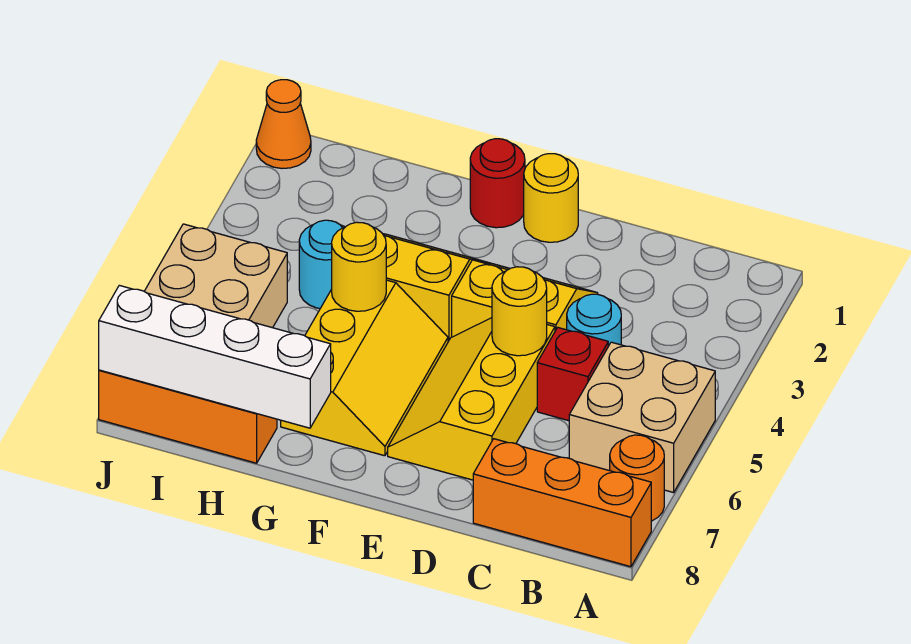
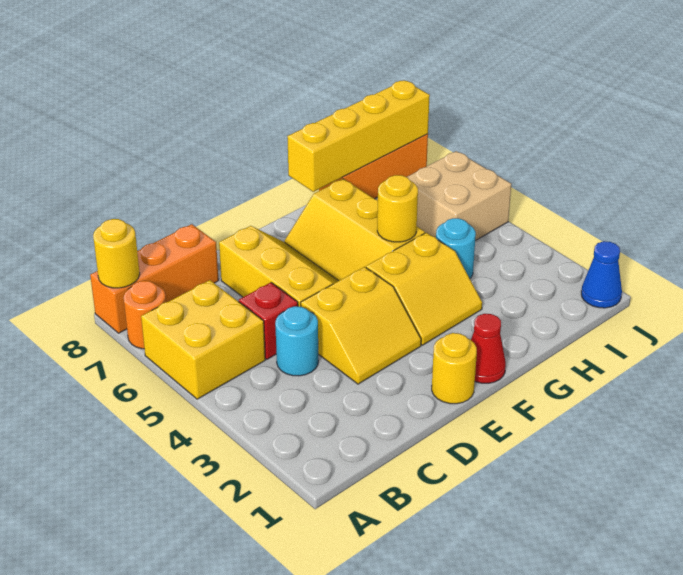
tan 2x2 brick [569,342,715,493] -> yellow 2x2 brick [141,280,265,399]
yellow 1x1 round brick [492,267,547,356] -> yellow 1x1 round brick moved to [93,219,140,288]
red 1x1 round brick [470,139,525,228] -> red 1x1 cone [471,314,506,383]
white 1x4 brick [99,285,331,428] -> yellow 1x4 brick [287,80,430,192]
orange 1x1 cone [256,80,311,168] -> blue 1x1 cone [581,241,622,308]

